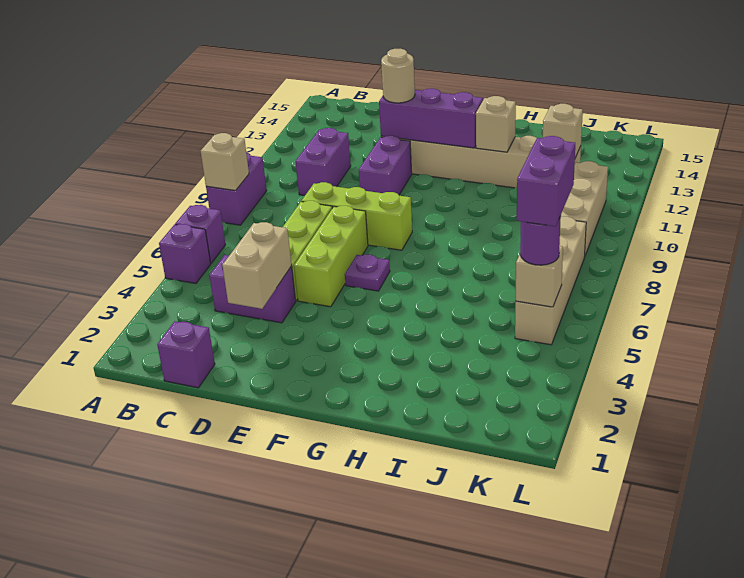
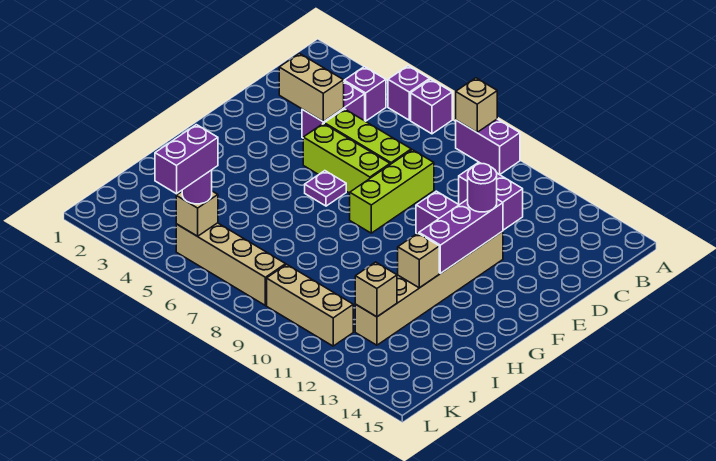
purple 1x1 brick [157,321,215,388] -> purple 1x1 brick moved to [344,67,386,121]
tan 1x1 round brick [381,49,415,103] -> purple 1x1 round brick [468,164,497,212]
purple 1x2 brick [517,136,575,227] -> purple 1x2 brick turned to [155,125,218,194]

